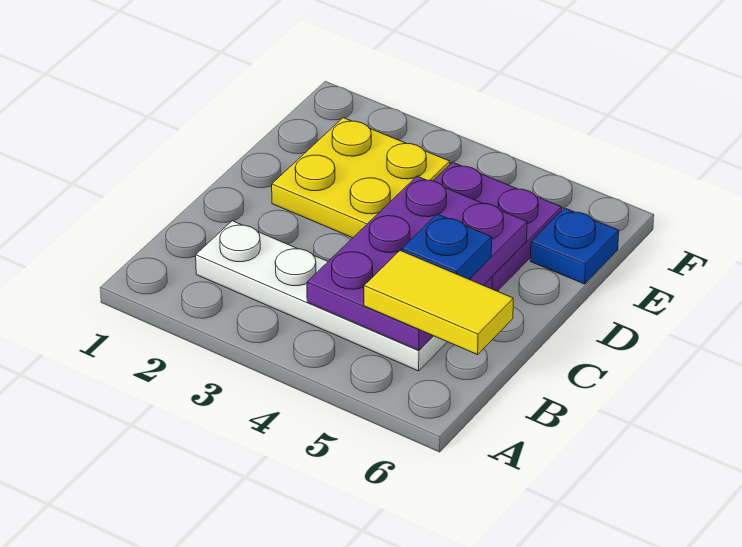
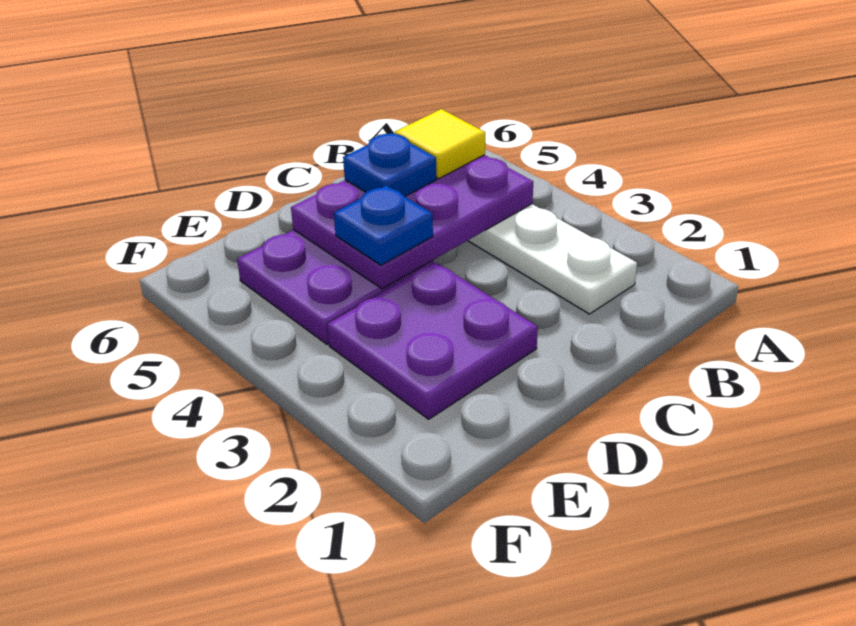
yellow 1x2 tile [364,250,513,355] -> yellow 1x1 tile [395,109,485,179]
yellow 2x2 plate [272,118,450,238] -> purple 2x2 plate [327,262,538,419]
blue 1x1 plate [530,208,619,284] -> blue 1x1 plate moved to [334,186,433,265]

